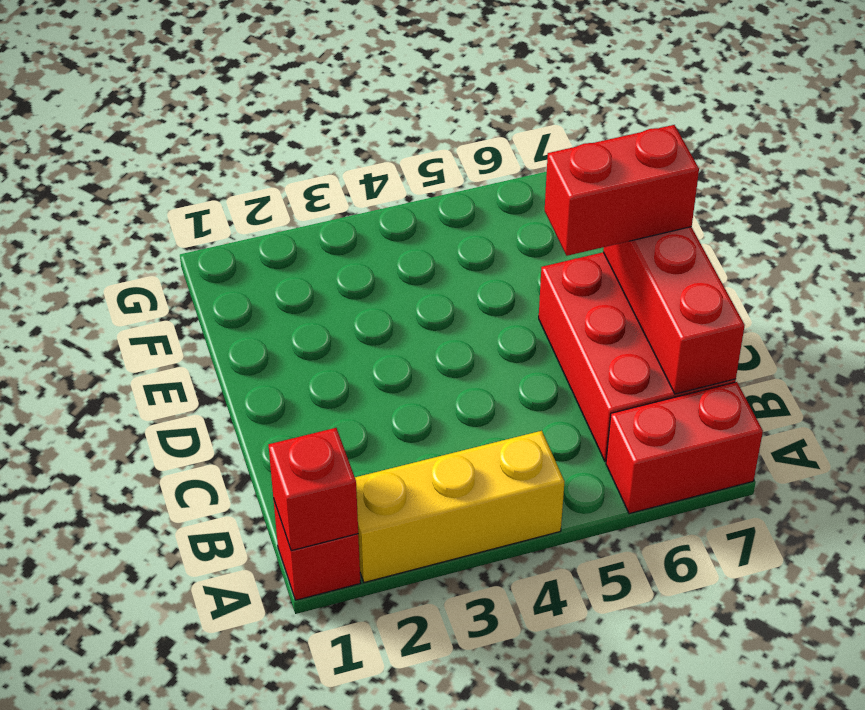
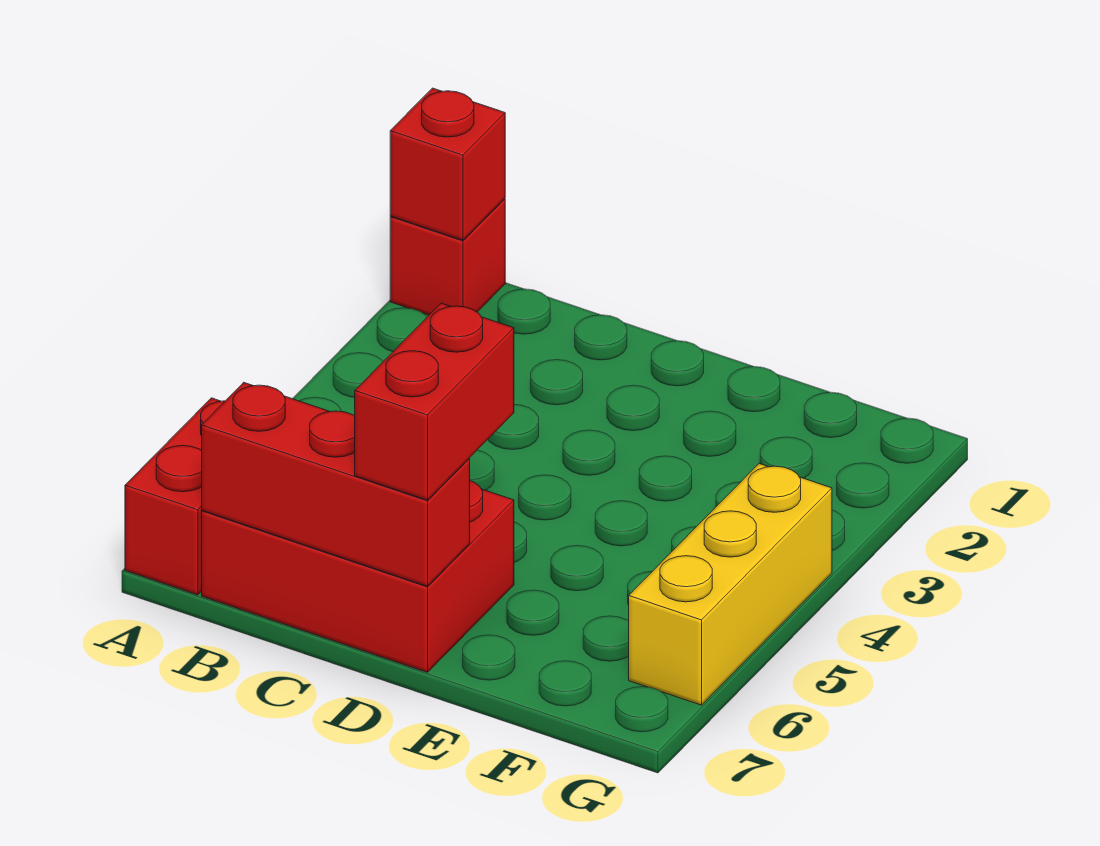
yellow 1x3 brick [355,431,564,582] -> yellow 1x3 brick moved to [629,463,832,705]

